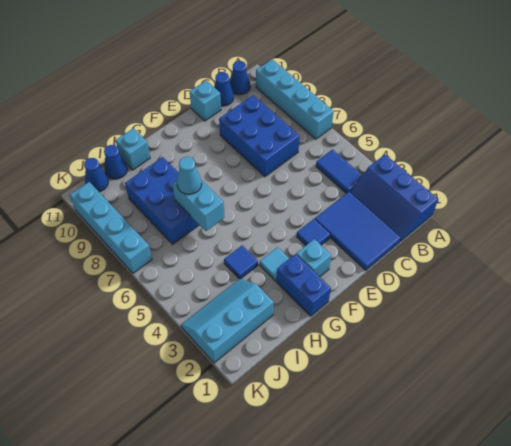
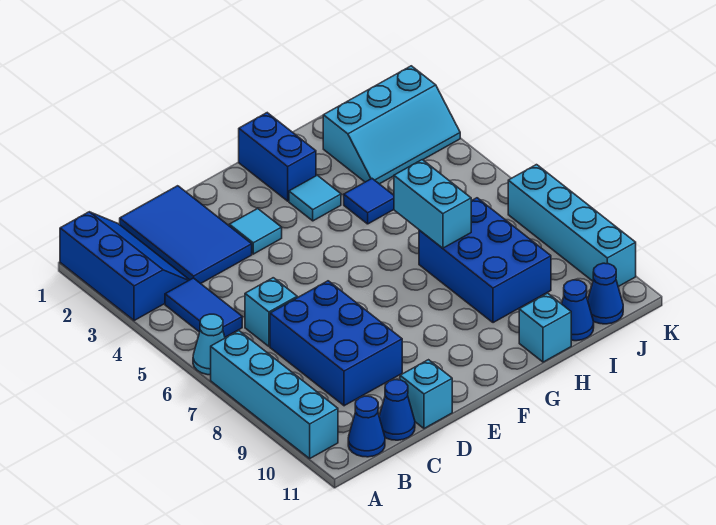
blue 1x1 tile [297,219,330,245] -> cyan 1x1 tile [229,209,282,254]
cyan 1x1 brick [296,239,331,277] -> cyan 1x1 brick moved to [245,278,297,346]
cyan 1x1 cone [177,157,202,194] -> cyan 1x1 cone moved to [193,314,225,375]

